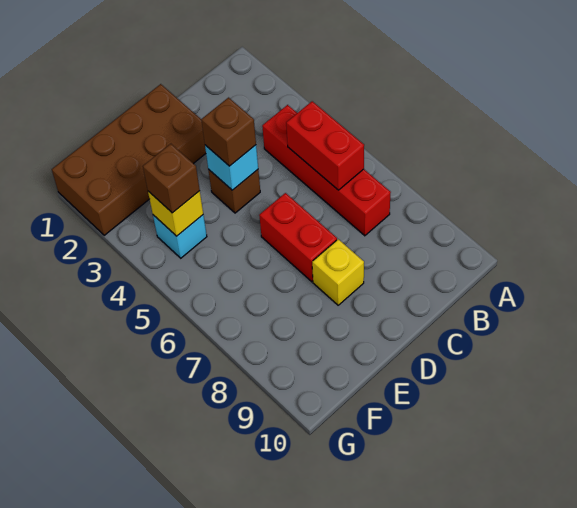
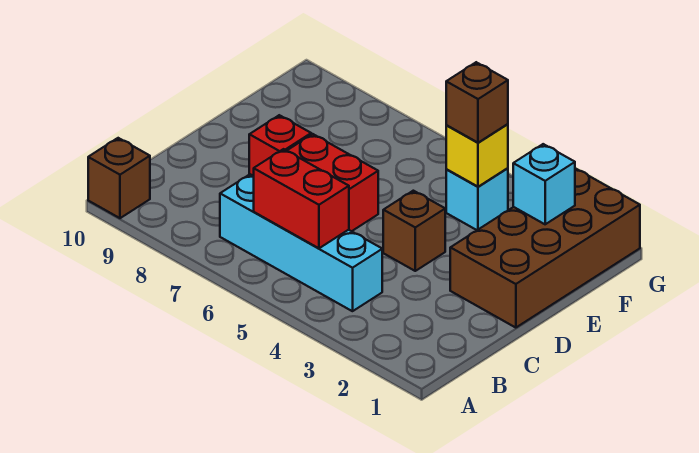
red 1x4 brick [262,105,391,236] -> cyan 1x4 brick [220,174,382,311]
cyan 1x1 brick [205,145,258,190] -> cyan 1x1 brick moved to [513,144,575,224]
brown 1x1 brick [201,98,256,166] -> brown 1x1 brick moved to [88,138,150,218]
yellow 1x1 brick [312,239,364,305] -> red 1x1 brick [249,115,311,176]

